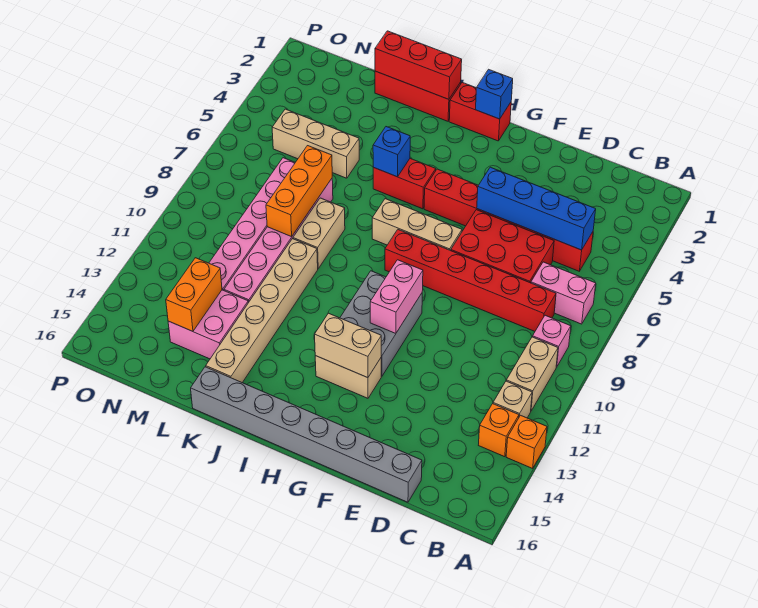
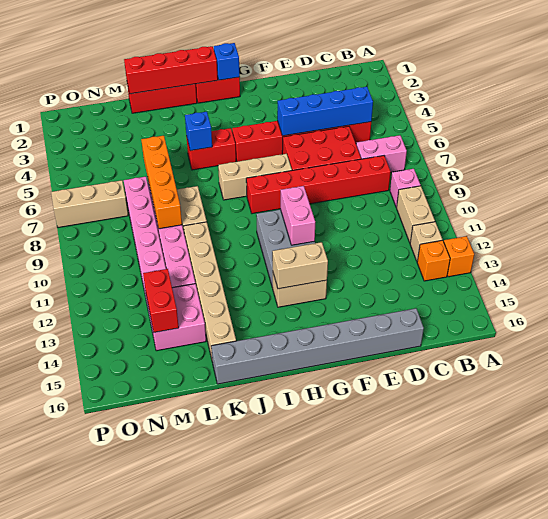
red 1x3 brick [375,31,462,99] -> red 1x4 brick [124,46,218,94]
tan 1x3 brick [272,109,359,178] -> tan 1x3 brick moved to [51,180,128,228]
orange 1x3 brick [266,146,332,237] -> orange 1x4 brick [141,136,182,229]
orange 1x2 brick [166,258,222,331] -> red 1x2 brick [143,269,179,332]

